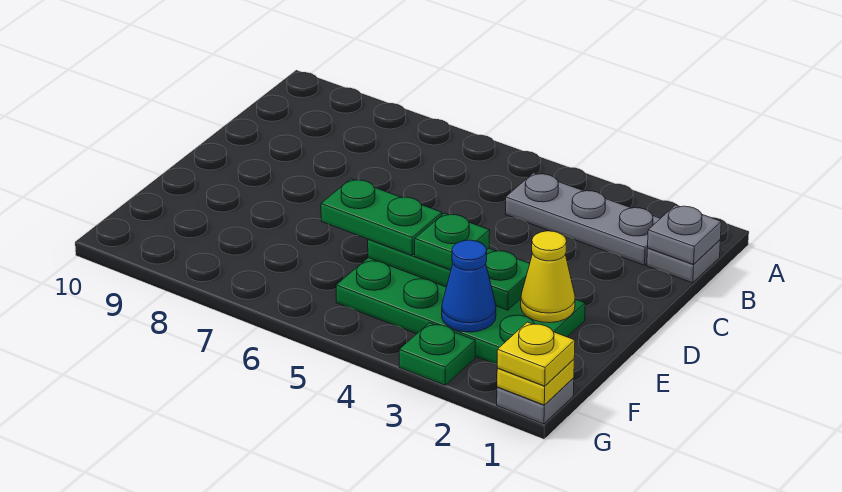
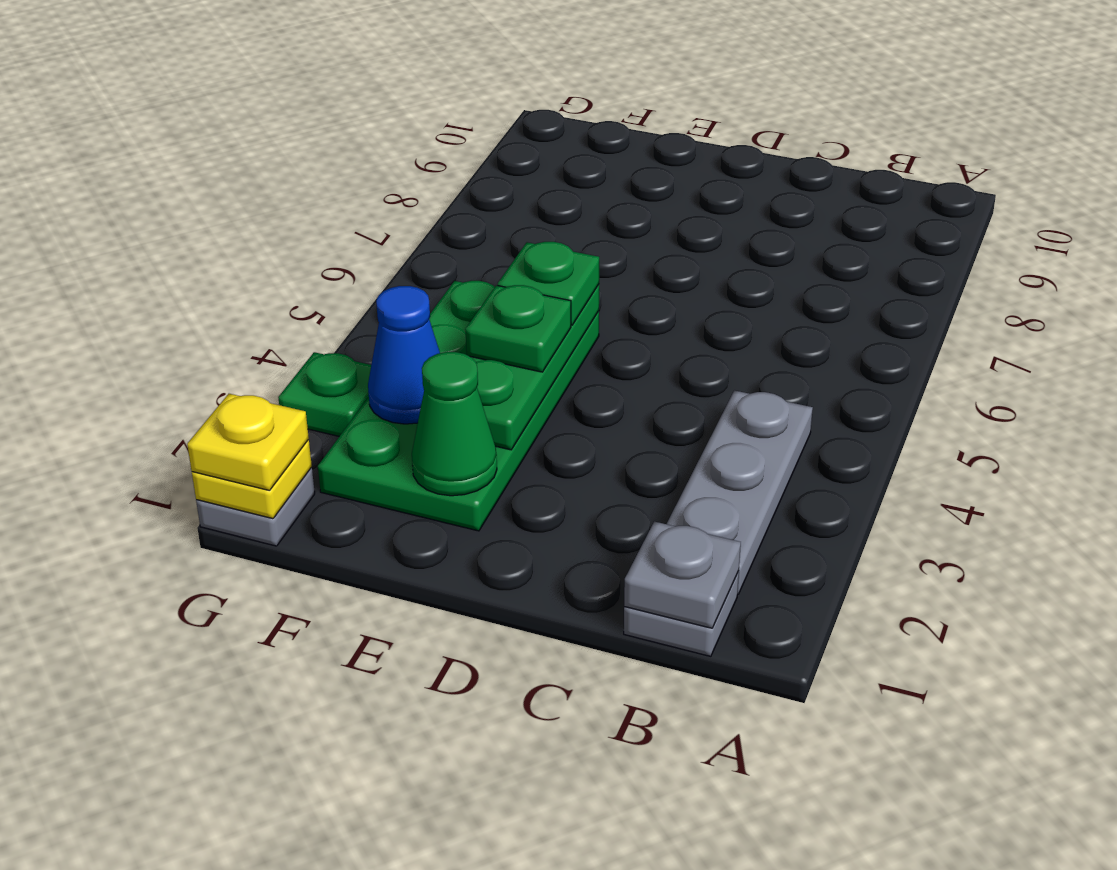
yellow 1x1 cone [521,231,575,323] -> green 1x1 cone [412,352,497,496]
green 1x2 plate [321,179,442,255] -> green 1x1 plate [498,242,599,325]

